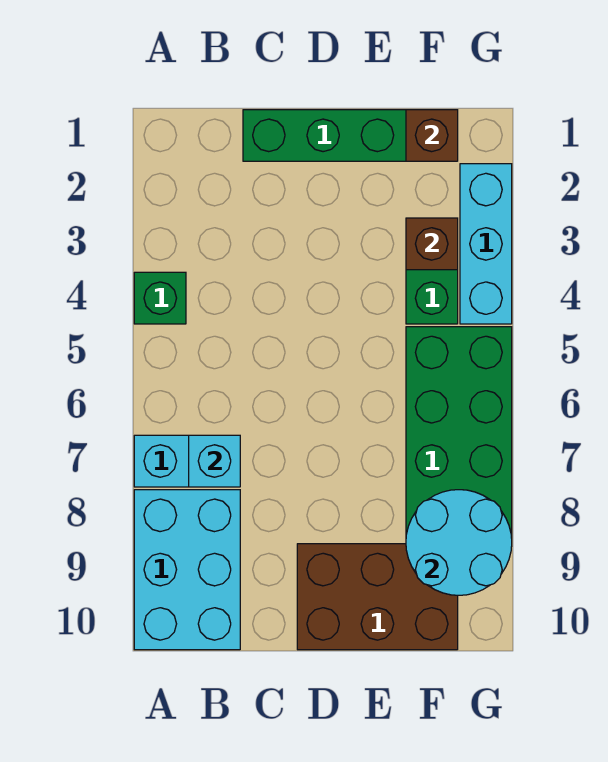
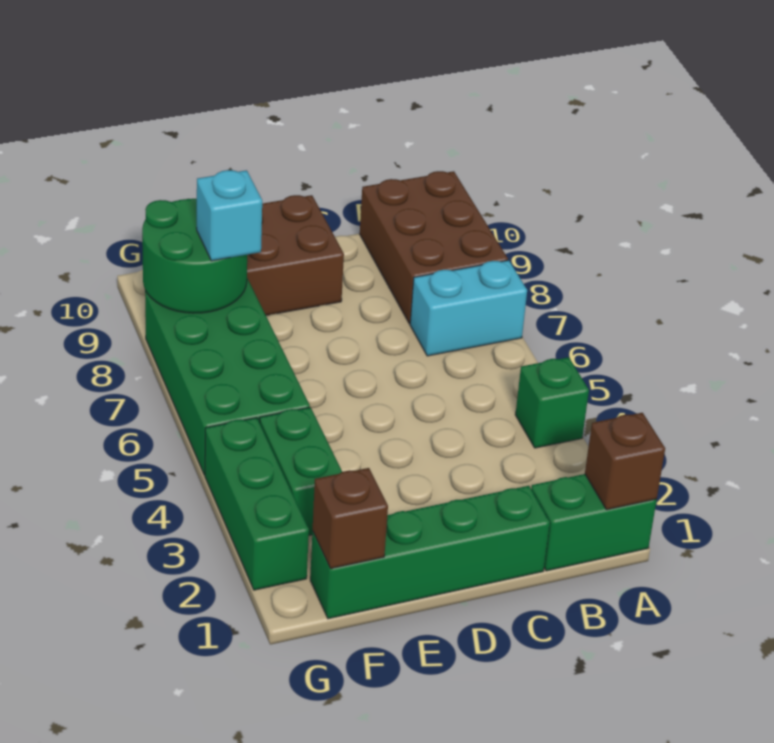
none -> green 1x2 brick [531,474,657,571]
cyan 2x3 brick [134,490,240,650] -> brown 2x3 brick [360,171,508,324]
cyan 1x1 brick [189,435,240,487] -> cyan 1x1 brick moved to [197,170,262,261]
brown 1x1 brick [406,218,458,270] -> brown 1x1 brick moved to [585,413,665,510]
cyan 2x2 round brick [406,490,512,595] -> green 2x2 round brick [142,199,247,313]
cyan 1x3 brick [460,164,512,324] -> green 1x3 brick [205,418,309,590]

